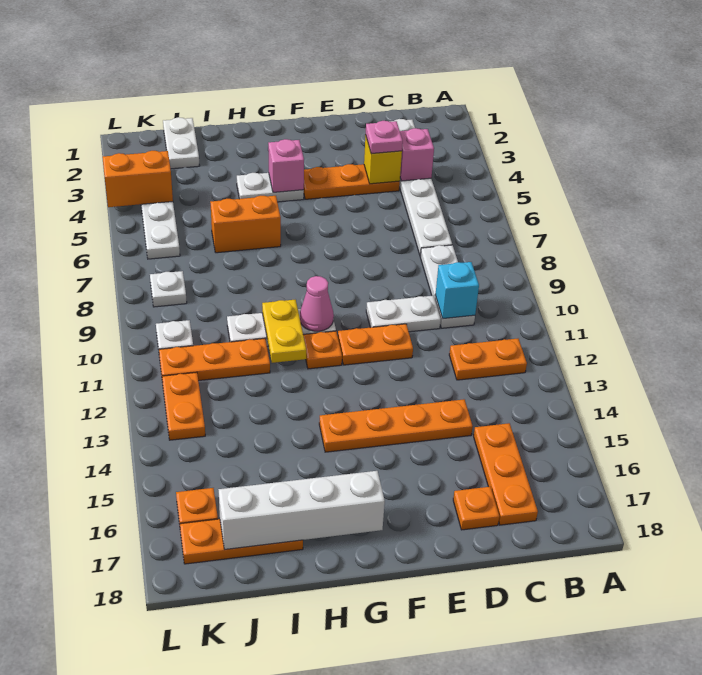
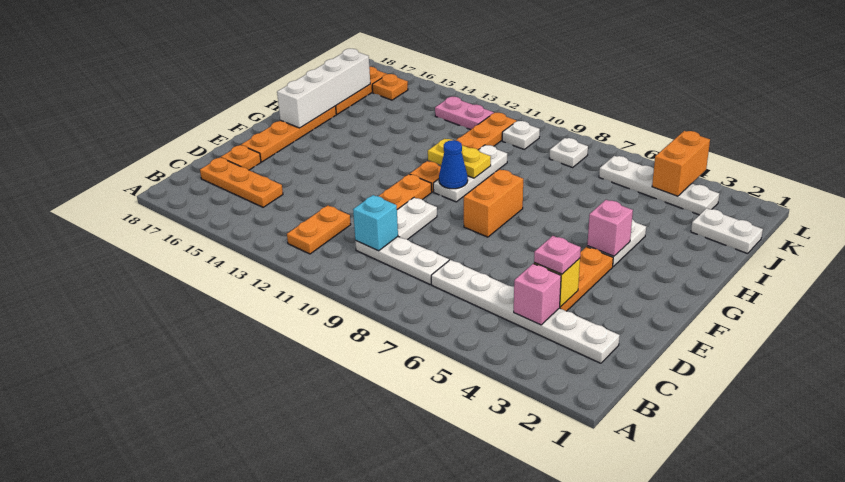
orange 1x4 plate [319,399,473,452] -> orange 1x4 plate moved to [241,106,336,162]
pink 1x1 cone [300,276,334,331] -> blue 1x1 cone [439,140,468,189]
orange 1x2 brick [210,196,281,253] -> orange 1x2 brick moved to [464,169,523,237]
orange 1x2 plate [162,372,205,440] -> pink 1x2 plate [435,97,494,130]

